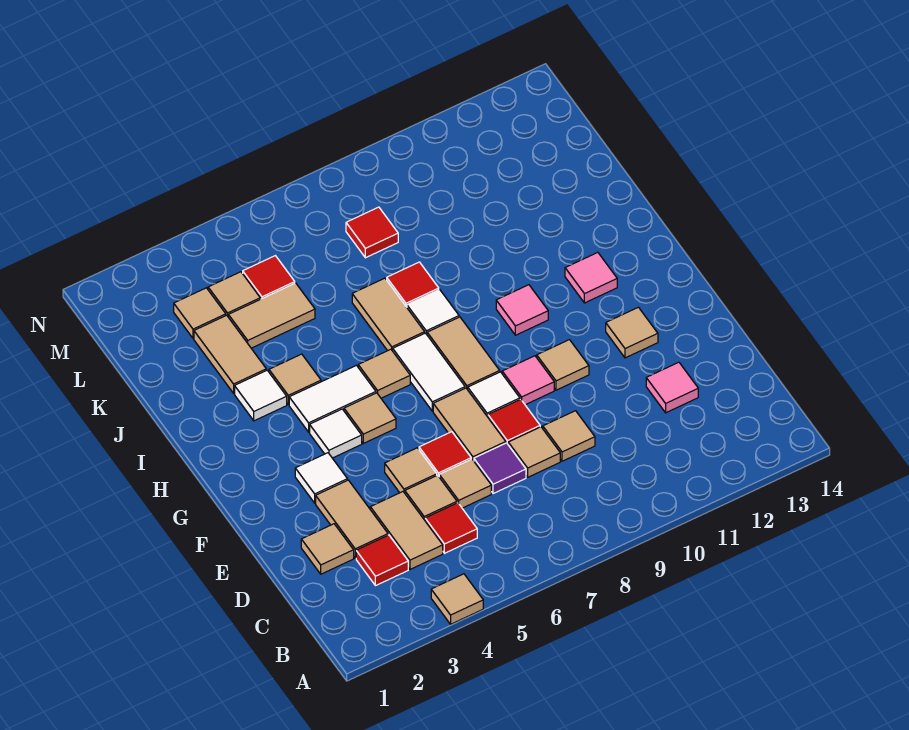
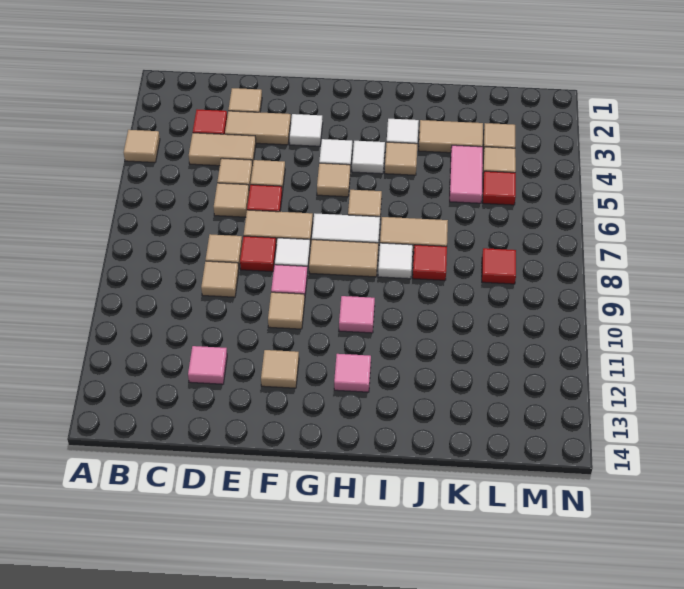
red 1x1 tile [425,503,477,553] -> none
purple 1x1 tile [474,443,526,494] -> none
white 1x2 tile [289,365,376,432] -> white 1x1 tile [352,141,385,174]
tan 1x2 tile [228,283,315,348] -> pink 1x2 tile [450,145,483,203]

